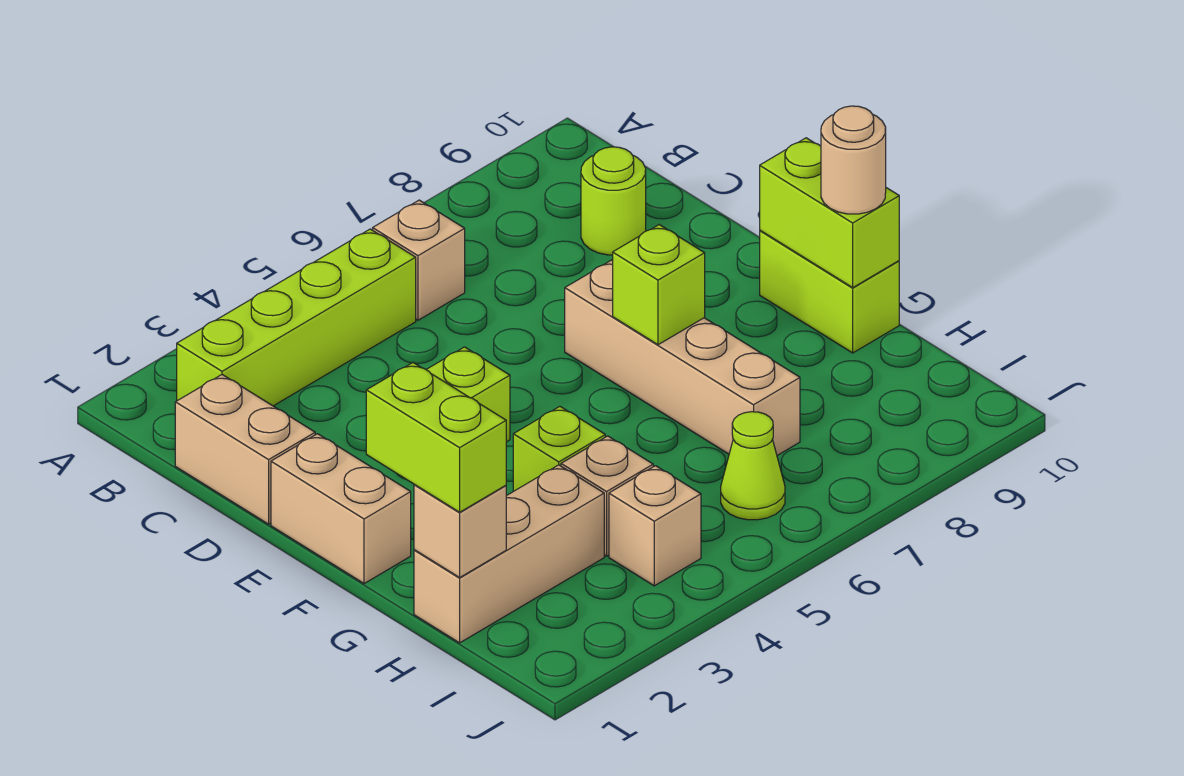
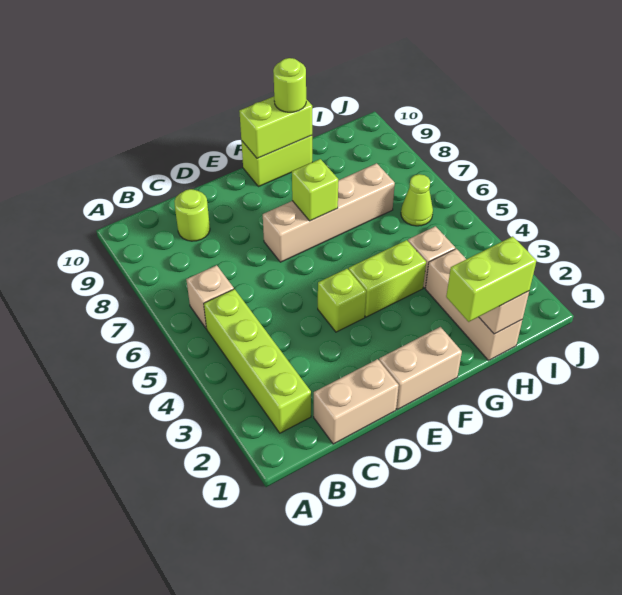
lime 1x1 brick [513,407,605,491] -> lime 1x2 brick [349,240,426,317]
tan 1x1 round brick [821,106,886,214] -> lime 1x1 round brick [273,58,306,112]
tan 1x1 brick [609,466,701,586] -> none

